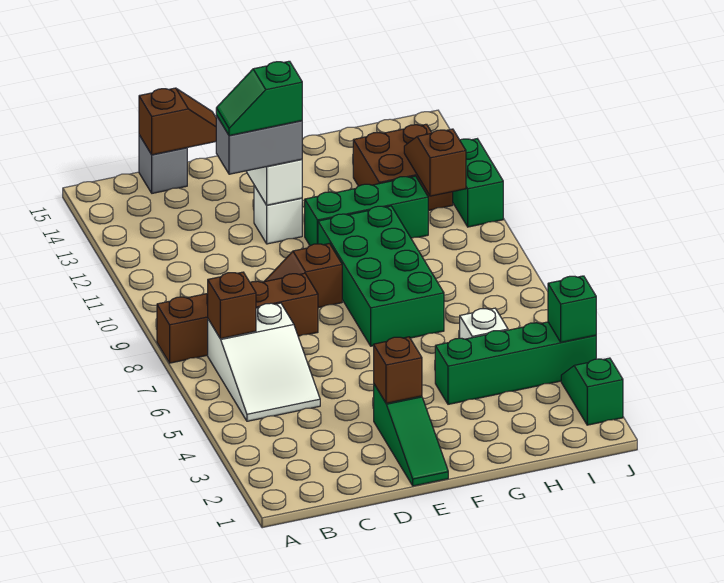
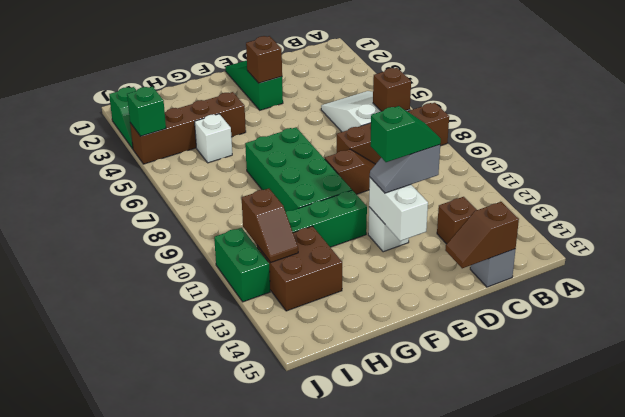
none -> brown 1x1 brick [437,197,477,244]
grey 1x2 brick [216,115,302,174] -> grey 1x2 slope [370,145,440,193]
green 1x4 brick [435,322,596,404] -> brown 1x4 brick [130,92,246,164]

